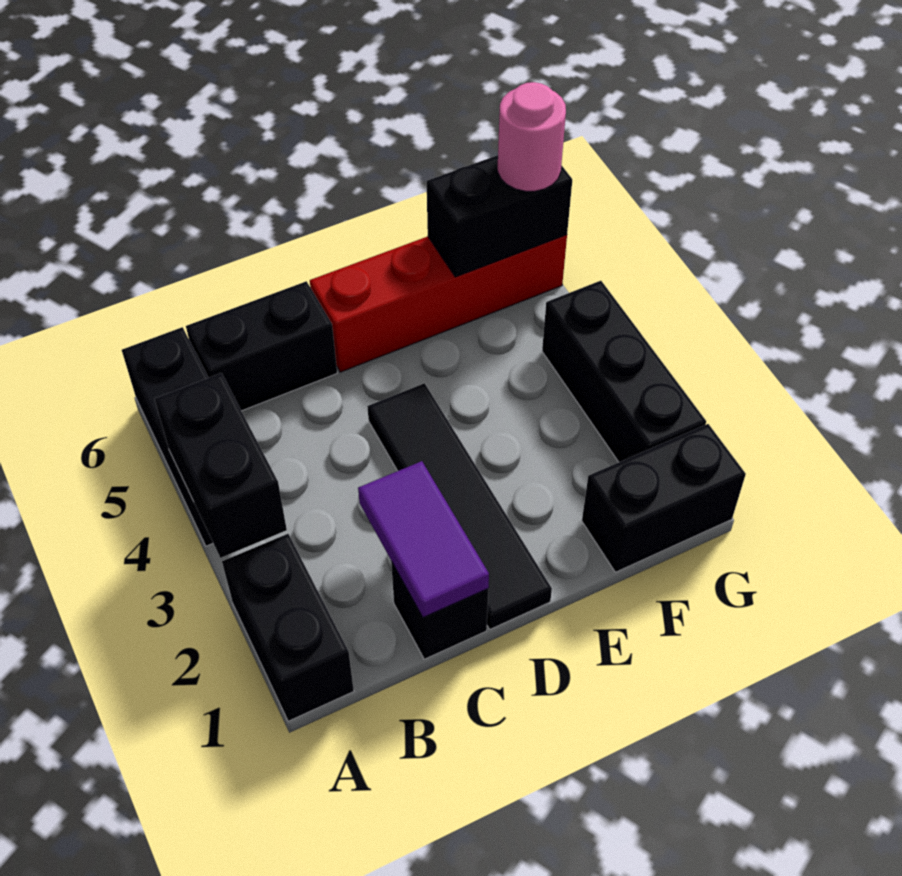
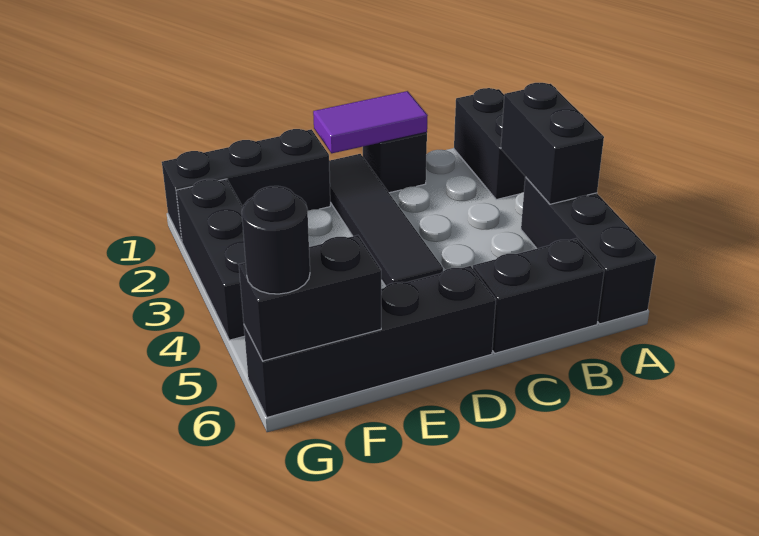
purple 1x2 tile [358,461,489,617] -> purple 1x2 tile turned to [313,91,428,153]
red 1x4 brick [310,235,567,372] -> black 1x4 brick [244,266,496,417]
black 1x2 brick [582,424,746,572] -> black 1x3 brick [162,129,330,241]
pink 1x1 round brick [498,82,566,191] -> black 1x1 round brick [242,186,310,294]

